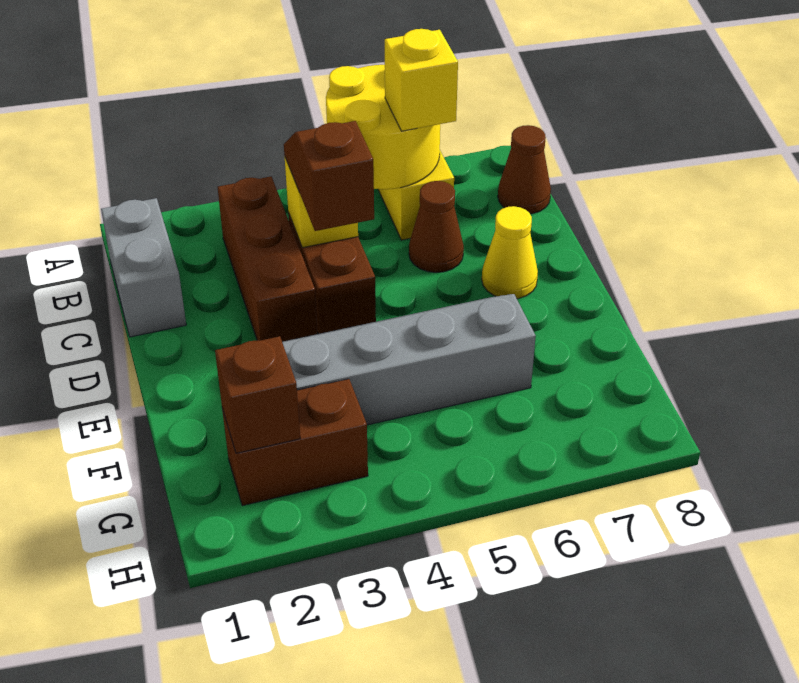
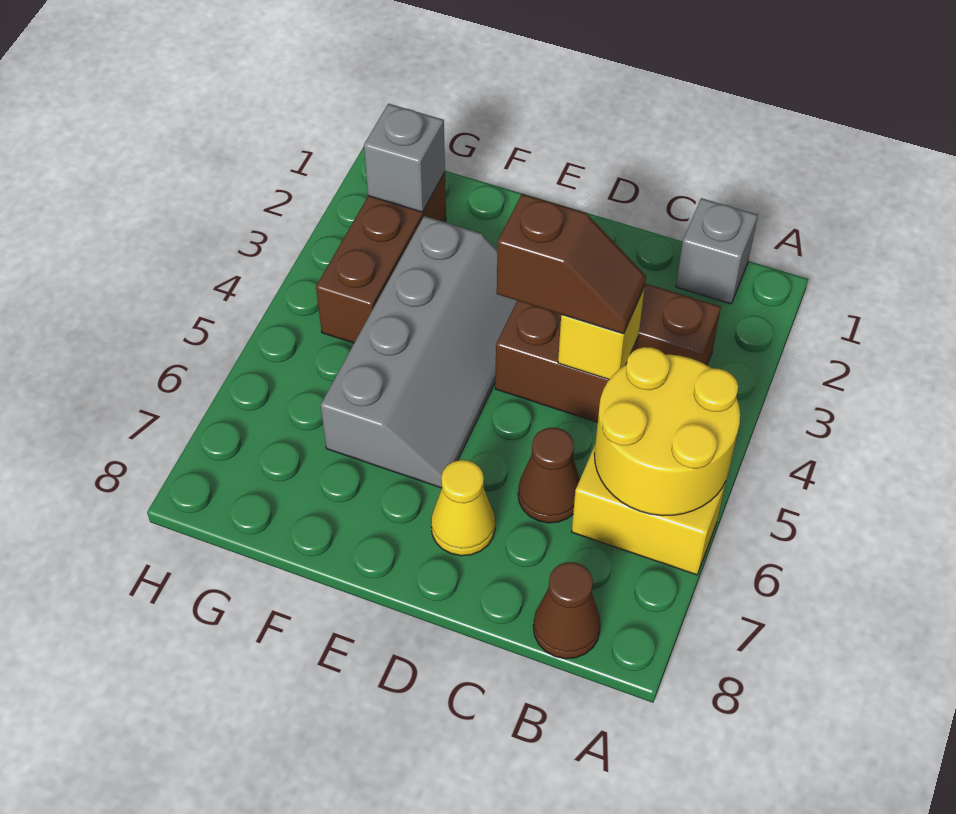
grey 1x2 brick [101,198,186,337] -> grey 1x1 brick [676,198,758,304]
yellow 1x1 brick [385,29,458,131] -> none
brown 1x2 brick [222,379,368,506] -> brown 1x3 brick [316,172,446,343]
brown 1x1 brick [215,336,300,453] -> grey 1x1 brick [364,104,445,212]

